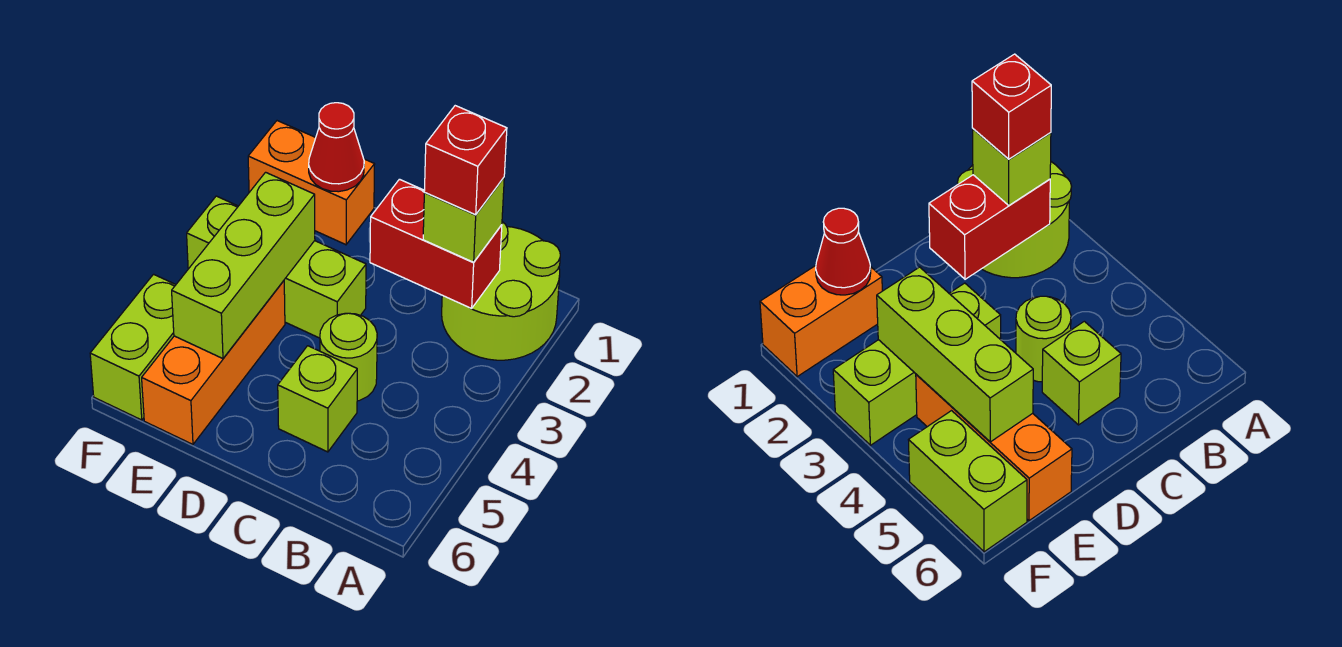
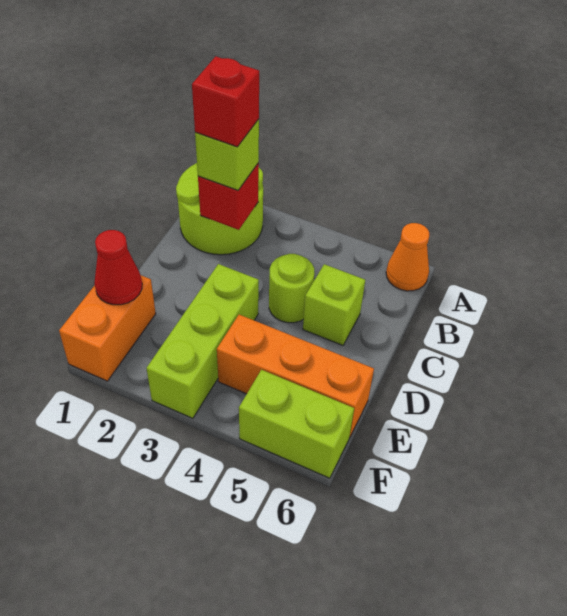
none -> orange 1x1 cone [386,223,429,291]
red 1x2 brick [370,179,502,308] -> red 1x1 brick [198,163,259,230]
lime 1x3 brick [172,172,315,359] -> none

